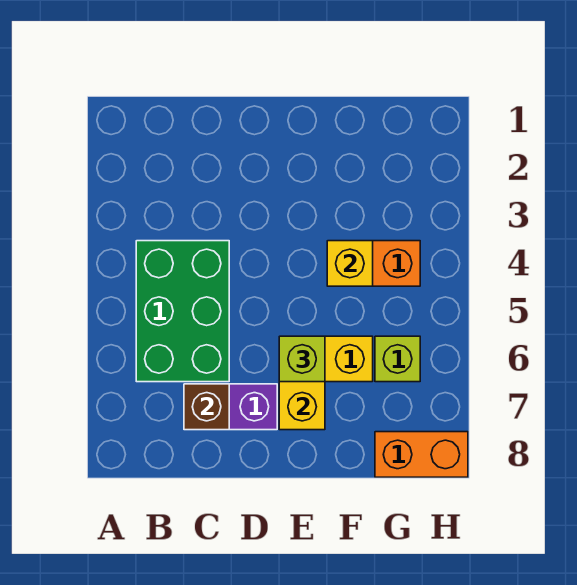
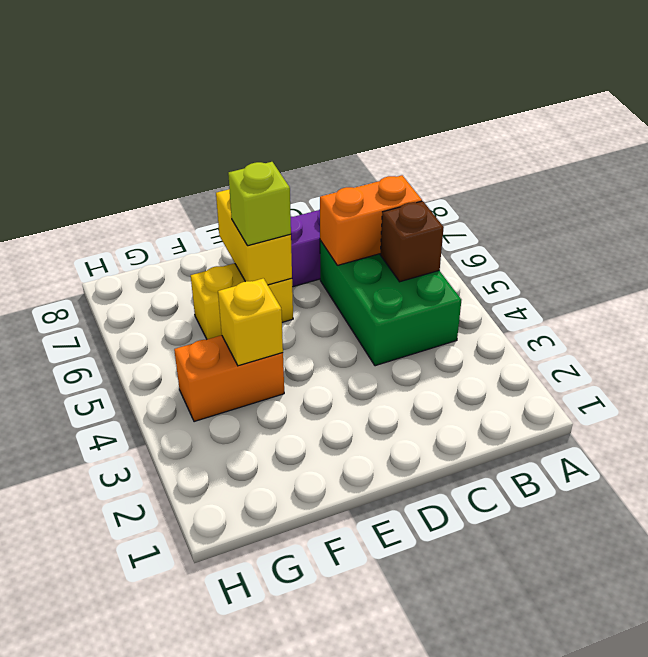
brown 1x1 brick [184,384,229,430] -> brown 1x1 brick moved to [380,201,444,282]
lime 1x1 brick [375,336,420,382] -> none
orange 1x2 brick [375,432,468,477] -> orange 1x2 brick moved to [320,175,422,265]

